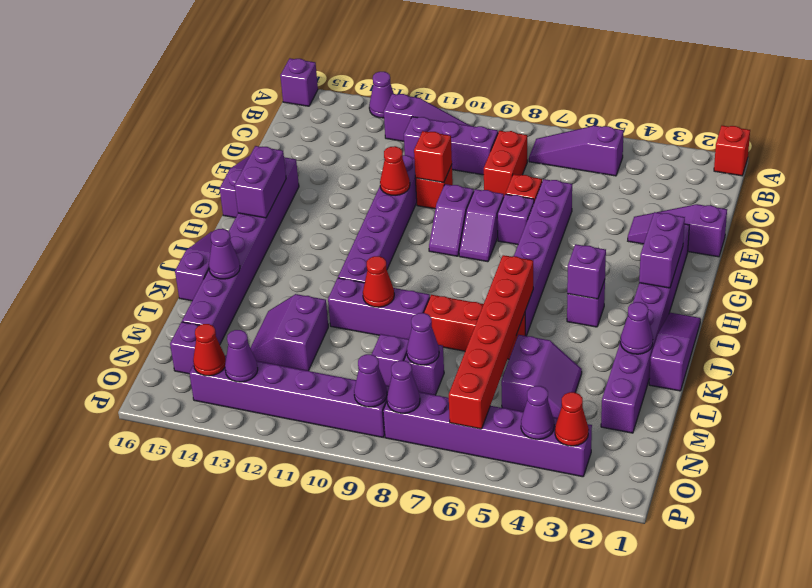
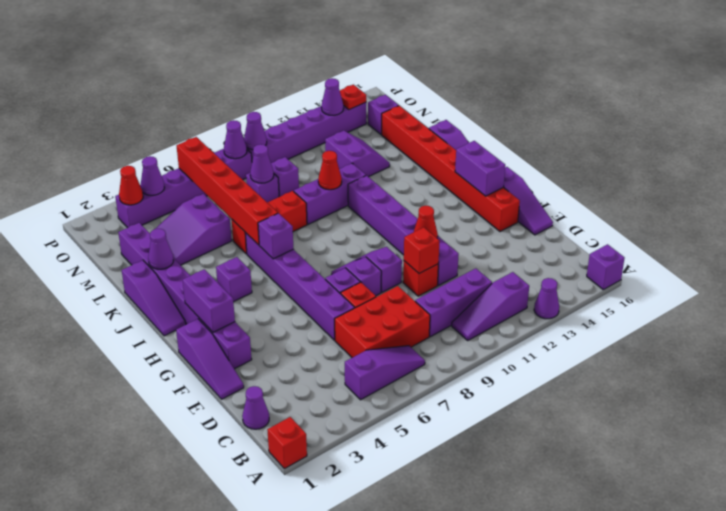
red 1x2 brick [484,131,527,196] -> red 2x3 brick [335,286,430,358]
purple 1x3 slope [628,204,727,257] -> purple 1x3 slope turned to [176,319,244,399]
purple 1x8 brick [182,157,299,344] -> red 1x8 brick [382,106,520,232]
purple 1x1 brick [567,244,606,299] -> purple 1x1 brick moved to [258,213,293,259]
purple 1x1 cone [209,229,240,279] -> purple 1x1 cone moved to [242,386,269,429]
purple 2x2 slope [501,335,582,418] -> purple 2x3 slope [155,194,232,265]
red 1x1 cone [193,324,226,376] -> red 1x1 plate [340,85,366,110]

